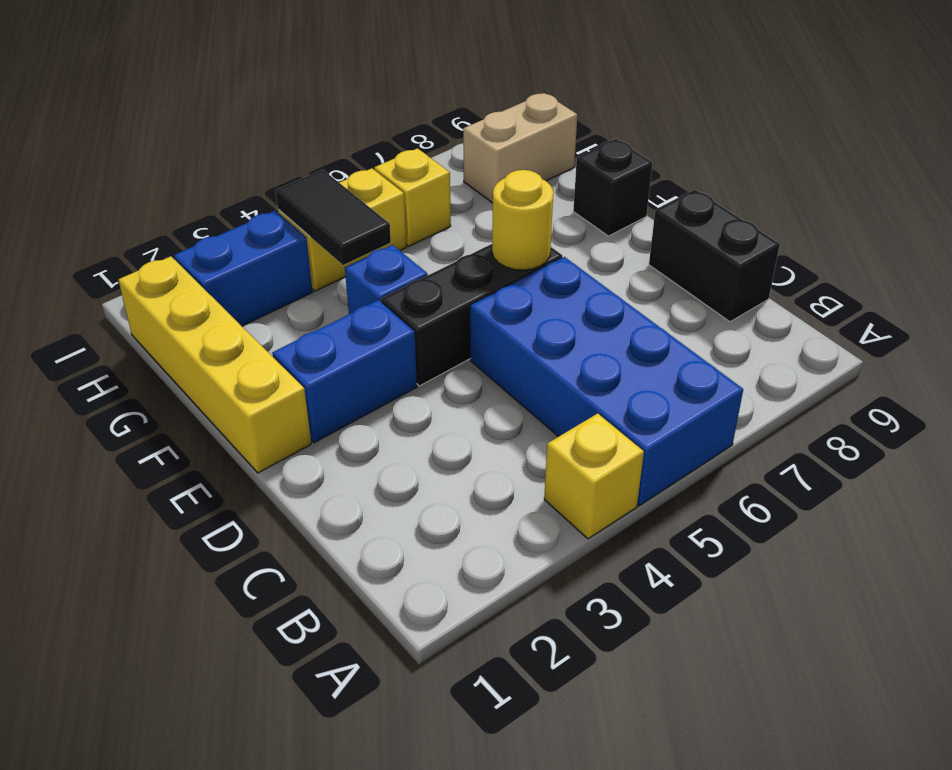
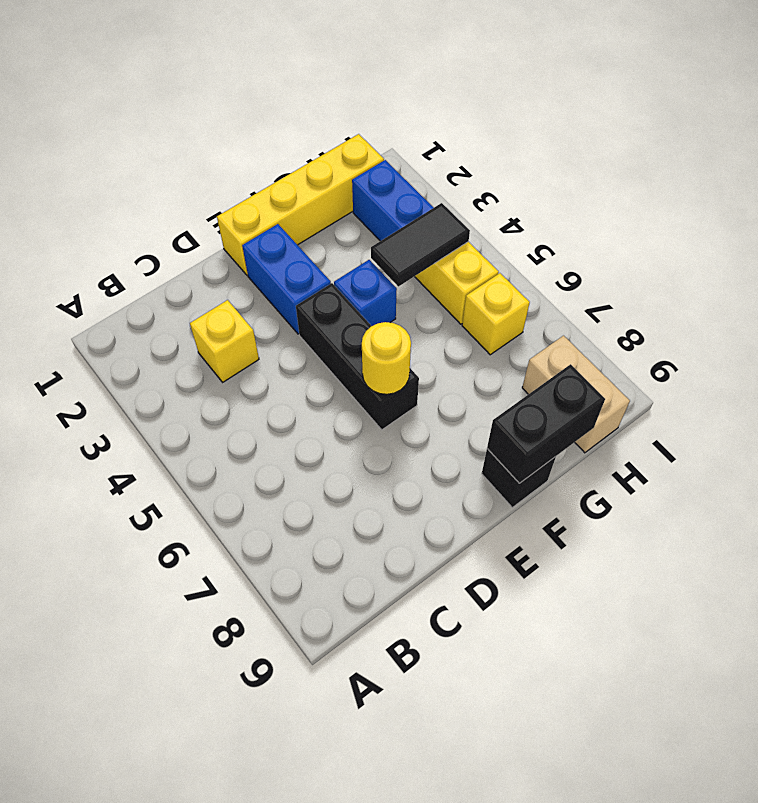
yellow 1x1 brick [544,413,644,539] -> yellow 1x1 brick moved to [190,300,259,382]
blue 2x4 brick [470,257,743,506] -> none
black 1x2 brick [649,190,780,322] -> black 1x2 brick moved to [487,364,605,483]

